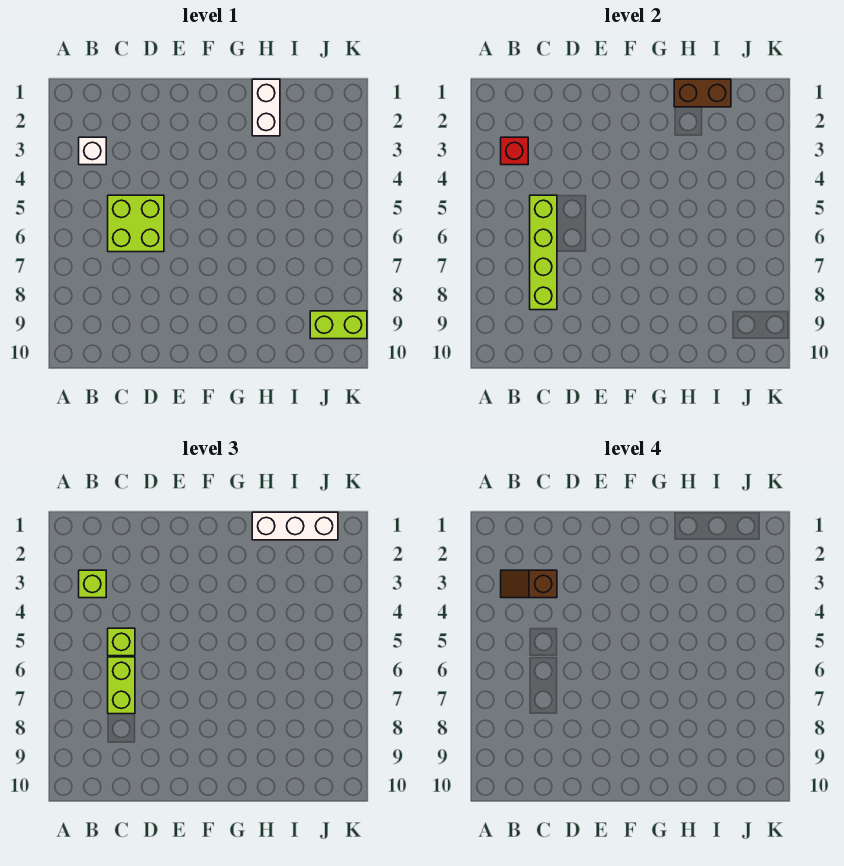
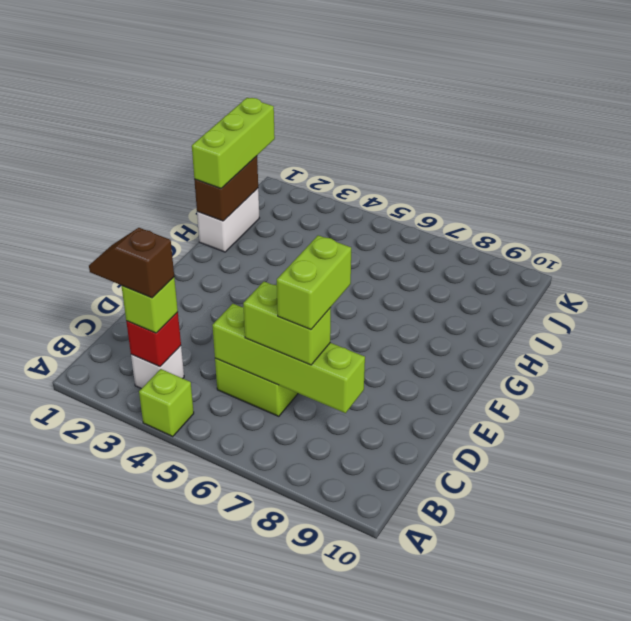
brown 1x2 slope [501,570,557,598] -> brown 1x2 slope turned to [89,228,174,298]
lime 1x1 brick [108,628,135,656] -> lime 1x1 brick moved to [139,369,194,437]
white 1x2 brick [252,79,280,136] -> white 1x2 brick turned to [197,188,259,252]
white 1x3 brick [252,512,338,540] -> lime 1x3 brick [192,98,275,188]
lime 1x2 brick [310,311,367,339] -> lime 1x2 brick moved to [277,235,351,330]

